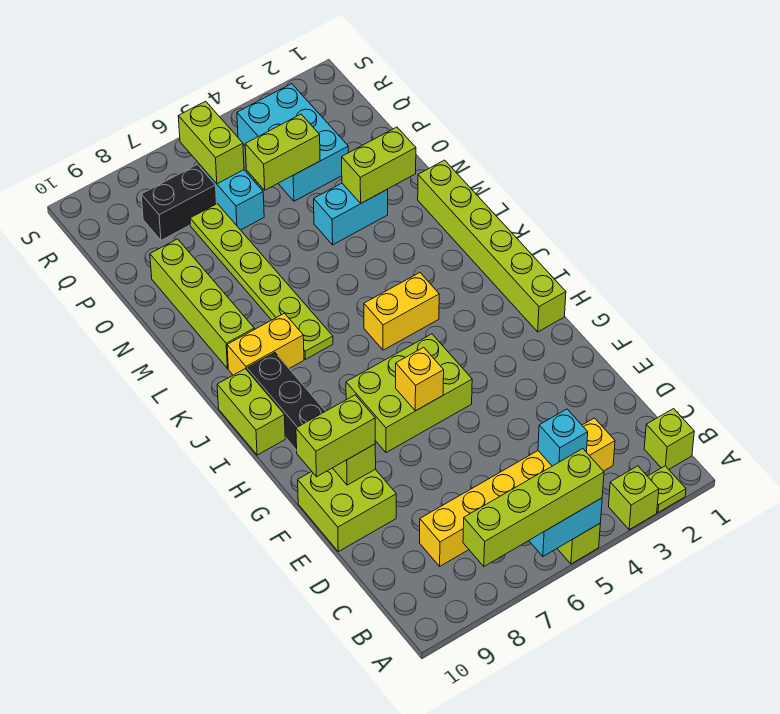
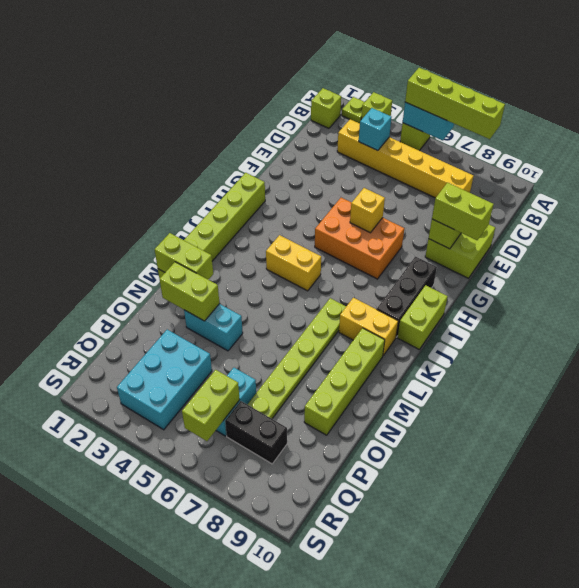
lime 2x3 brick [346,334,472,453] -> orange 2x3 brick [315,198,404,279]
lime 1x2 brick [245,114,320,190] -> lime 1x2 brick moved to [155,233,213,280]

